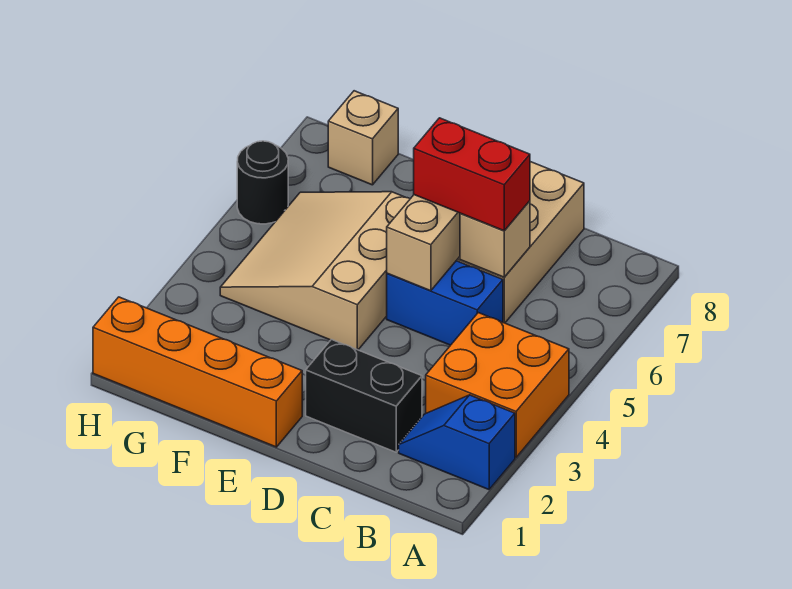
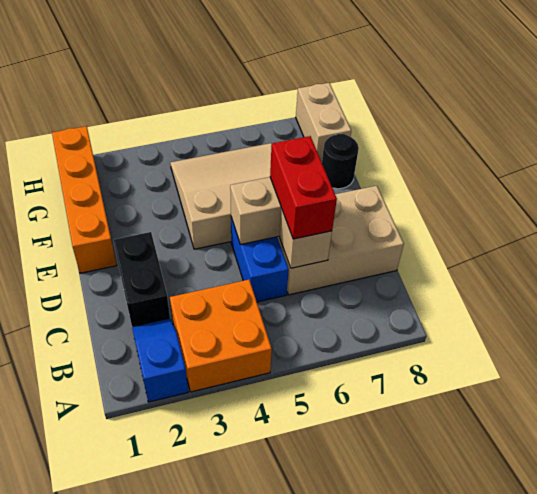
tan 1x1 brick [328,91,398,185] -> tan 1x2 brick [296,83,351,162]
black 1x1 round brick [237,141,288,224] -> black 1x1 round brick moved to [322,134,359,189]

